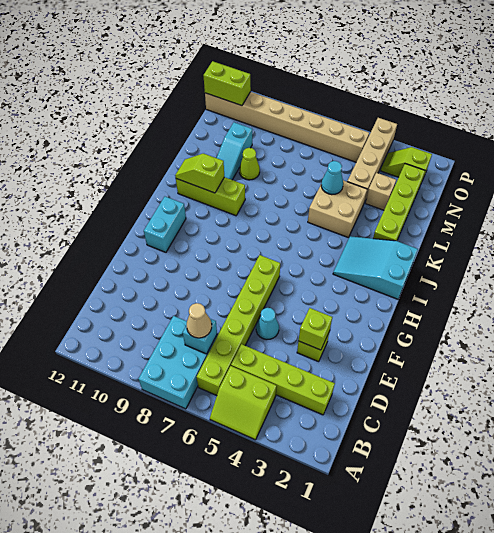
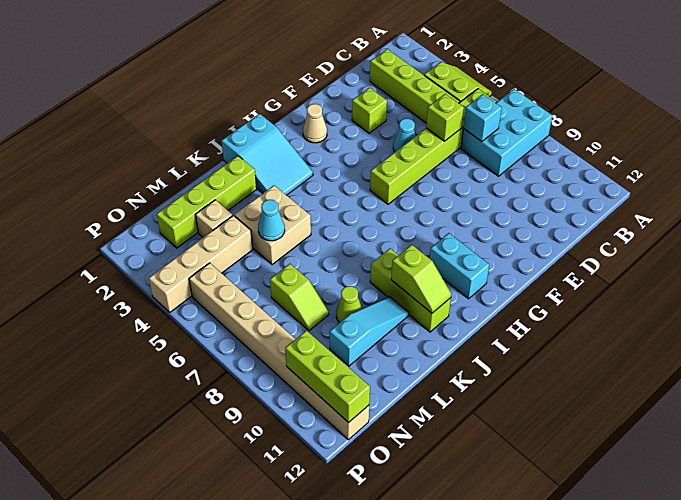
tan 1x1 cone [187,303,212,338] -> tan 1x1 cone moved to [303,104,327,143]
lime 1x1 brick [299,308,332,350] -> lime 1x1 brick moved to [426,94,464,141]
cyan 1x2 brick [144,197,186,252] -> cyan 1x2 brick turned to [430,233,489,299]
lime 1x2 slope [380,147,432,181] -> lime 1x2 slope moved to [270,264,329,331]
lime 1x2 brick [203,61,251,106] -> lime 1x3 brick [285,330,370,423]

